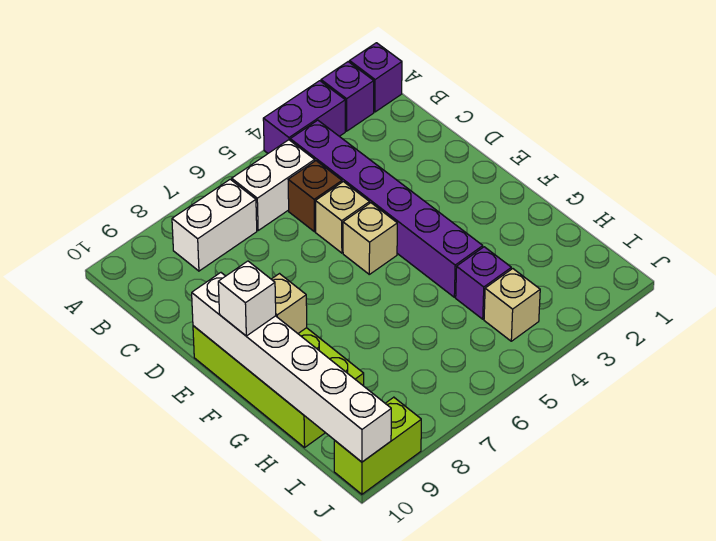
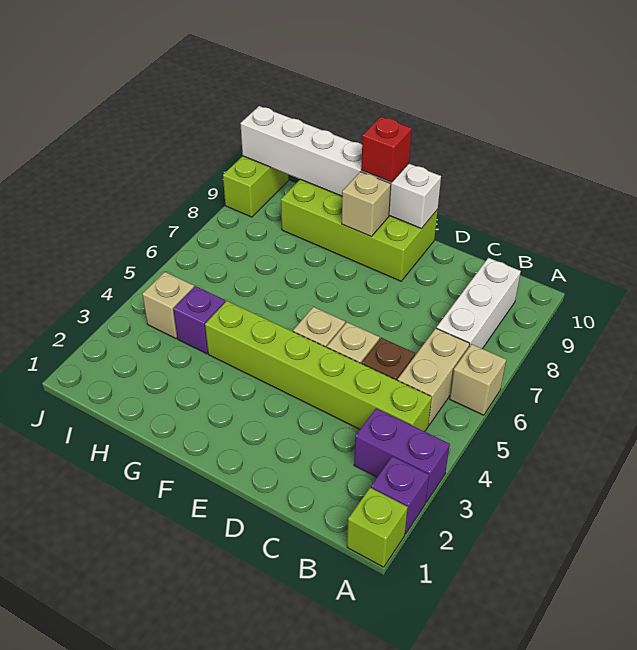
purple 1x1 brick [350,43,402,112] -> lime 1x1 brick [347,488,408,567]
purple 1x2 brick [263,81,345,153] -> purple 1x2 brick turned to [354,408,450,502]
none -> tan 1x1 brick [450,344,506,415]
purple 1x6 brick [290,120,483,297] -> lime 1x6 brick [205,301,432,431]
white 1x2 brick [232,140,315,230] -> tan 1x2 brick [398,328,470,425]
white 1x2 brick [172,179,257,271] -> white 1x3 brick [437,258,521,349]
white 1x1 brick [218,261,276,336] -> red 1x1 brick [361,117,412,182]

